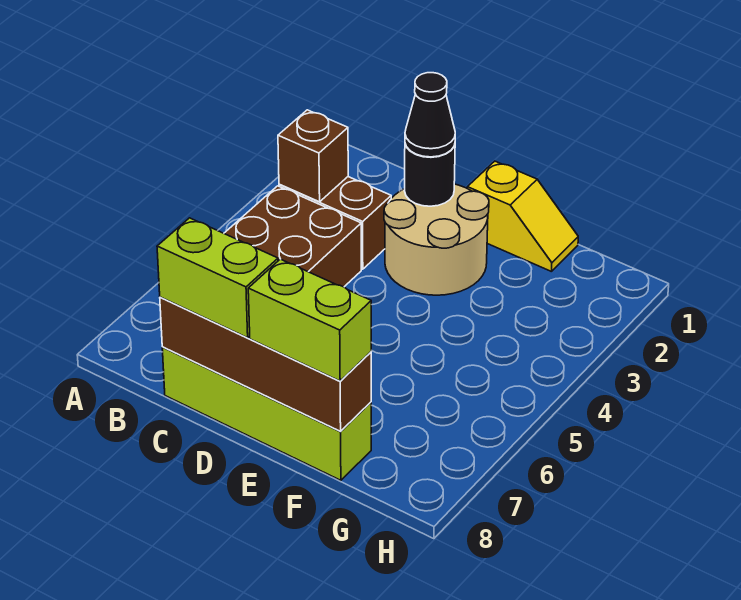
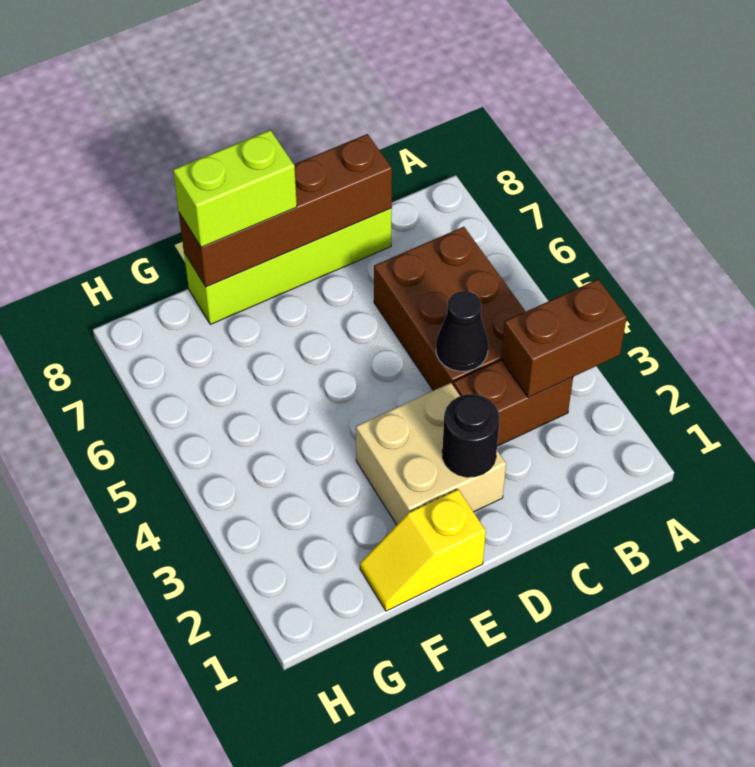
brown 1x1 brick [278,110,348,202] -> brown 1x2 brick [501,279,627,398]
lime 1x2 brick [157,218,278,338] -> none
tan 2x2 round brick [384,184,489,295] -> tan 2x2 brick [356,383,506,525]
black 1x1 cone [405,73,455,157] -> black 1x1 cone moved to [436,291,488,371]

